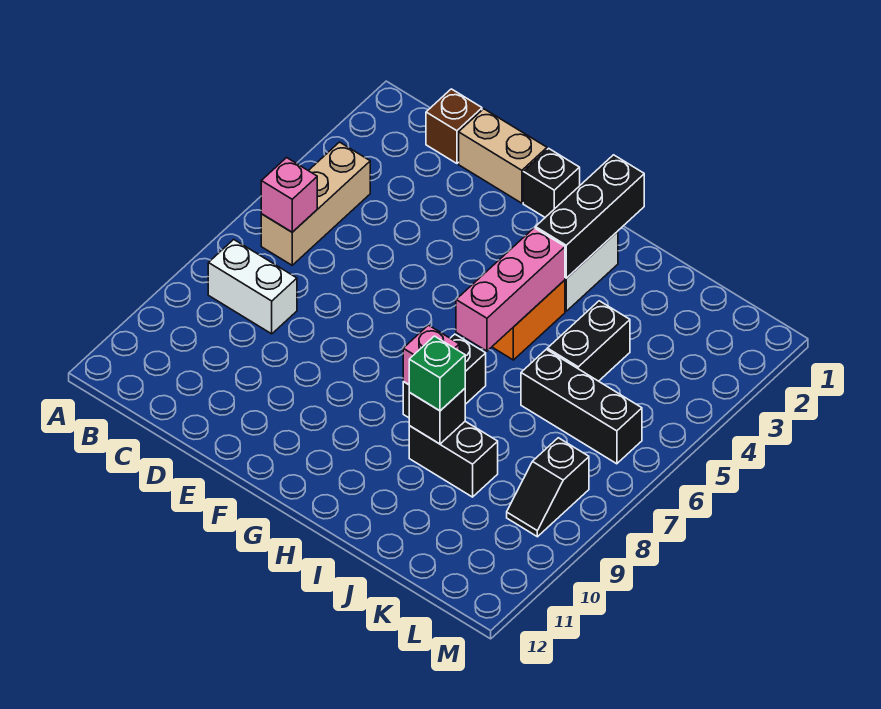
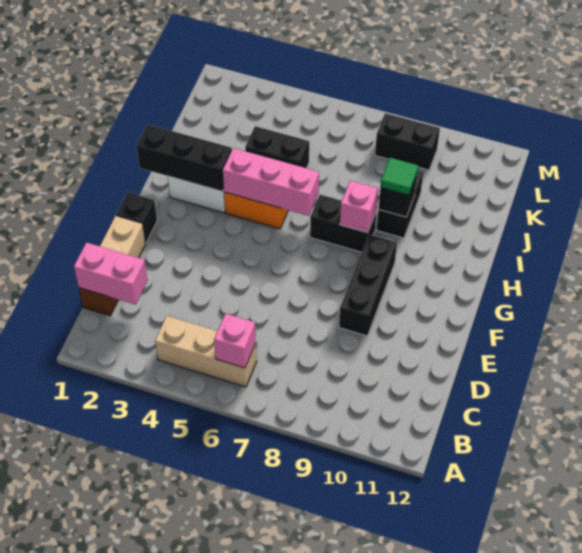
white 1x2 brick [208,239,297,334] -> none
none -> pink 1x2 brick [74,243,148,305]
green 1x1 brick [409,336,465,411] -> green 1x1 tile [380,158,418,195]
black 1x3 brick [521,349,642,464] -> black 1x3 brick moved to [339,235,397,336]
black 1x2 slope [507,438,589,537] -> black 1x2 brick [375,113,440,170]

